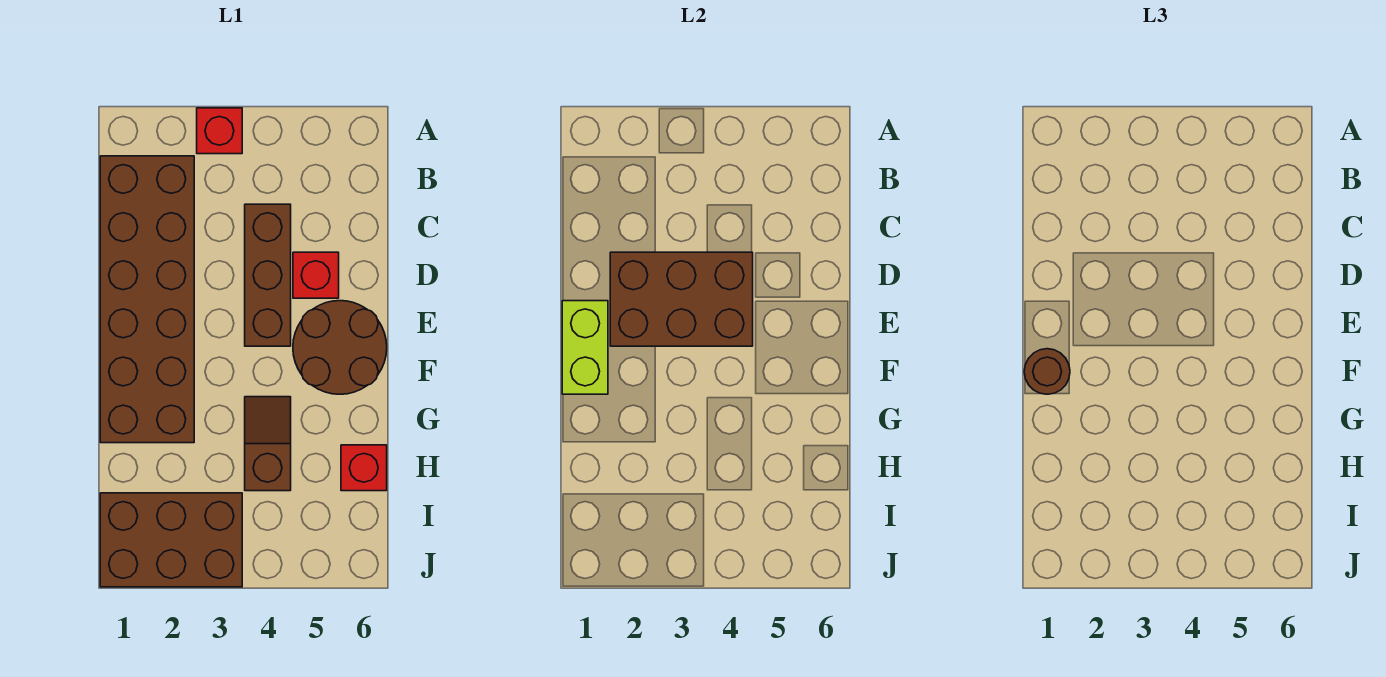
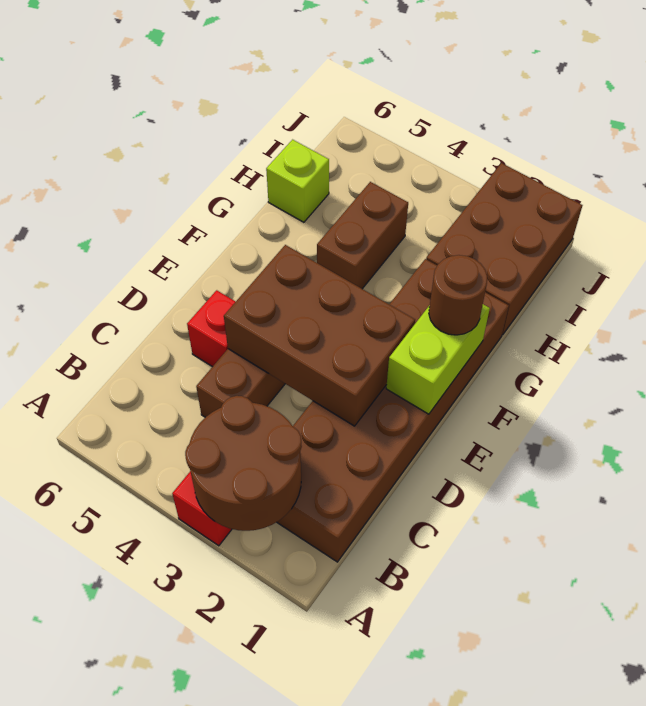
brown 2x2 round brick [293,301,387,394] -> brown 2x2 round brick moved to [185,396,302,531]
brown 1x2 slope [245,397,291,491] -> brown 1x2 brick [317,182,408,289]
red 1x1 brick [341,445,387,491] -> lime 1x1 brick [266,140,329,222]
brown 2x3 brick [100,493,242,587] -> brown 2x3 brick turned to [426,163,582,335]

